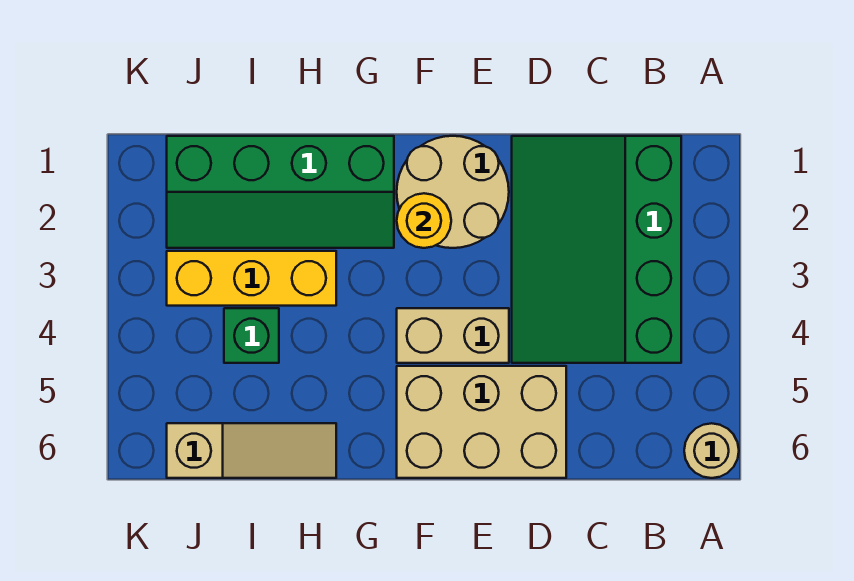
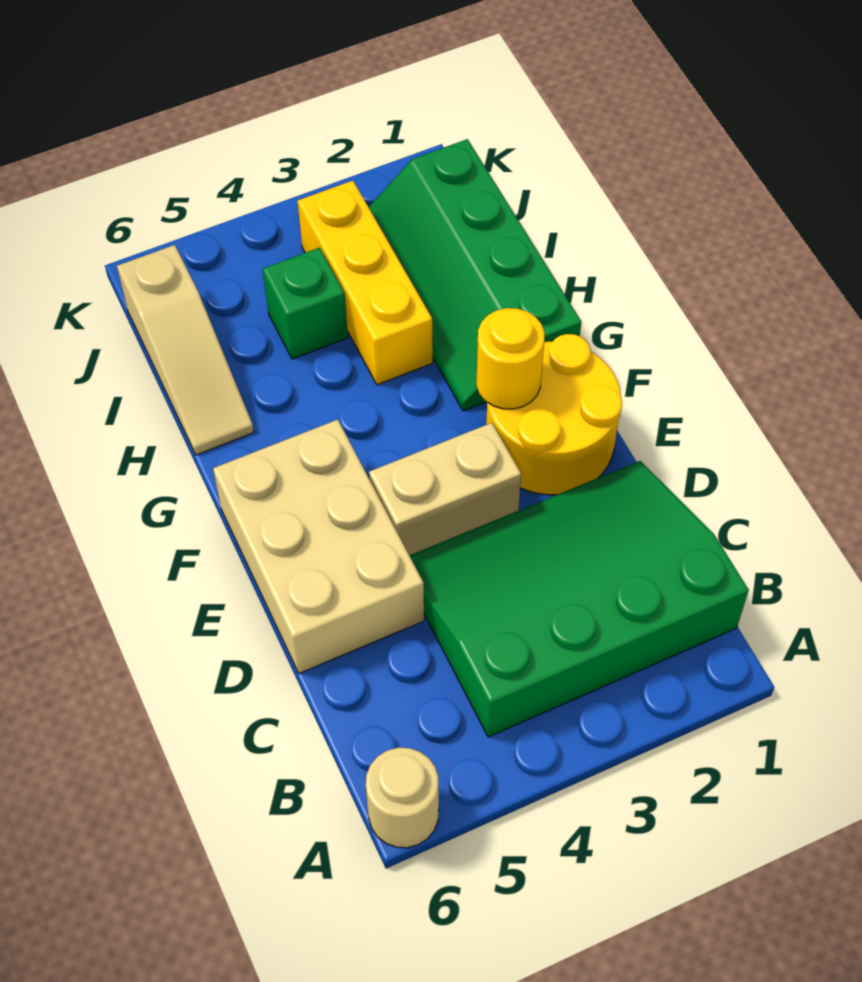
tan 2x2 round brick [397,136,509,248] -> yellow 2x2 round brick [486,334,622,495]
tan 1x2 brick [397,308,509,363] -> tan 1x2 brick turned to [369,423,521,555]

